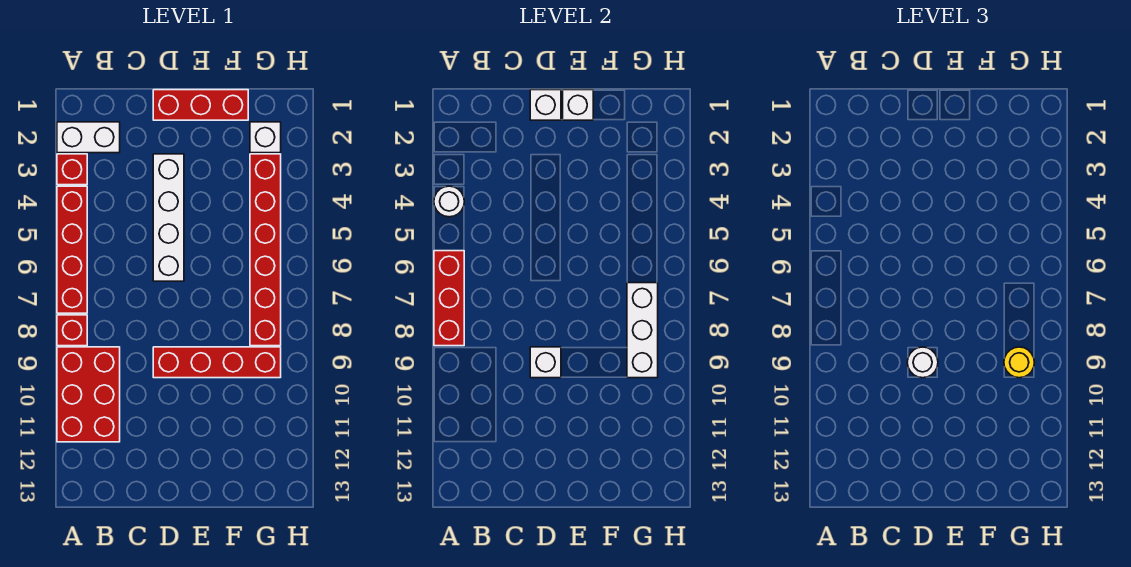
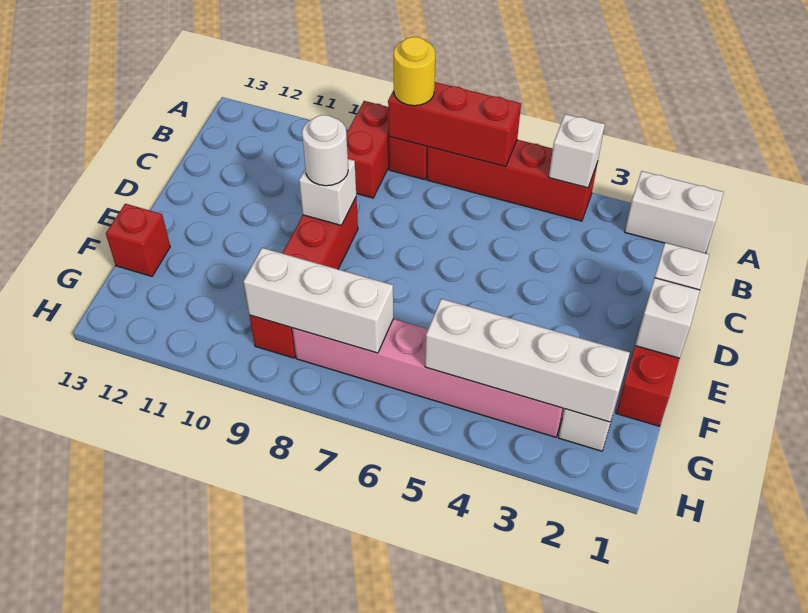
white 1x2 brick [57,122,120,153] -> white 1x2 brick turned to [625,171,724,253]
red 1x1 brick [57,154,87,185] -> red 1x1 brick moved to [106,204,170,276]
white 1x1 round brick [434,186,464,217] -> white 1x1 brick [549,114,605,188]
red 2x3 brick [57,347,120,442] -> red 1x2 brick [346,101,389,198]
white 1x4 brick [153,154,184,281] -> white 1x4 brick moved to [425,299,630,422]
red 1x6 brick [250,154,281,346] -> pink 1x6 brick [292,319,564,437]
yellow 1x1 round brick [1004,347,1034,378] -> yellow 1x1 round brick moved to [394,37,435,106]

